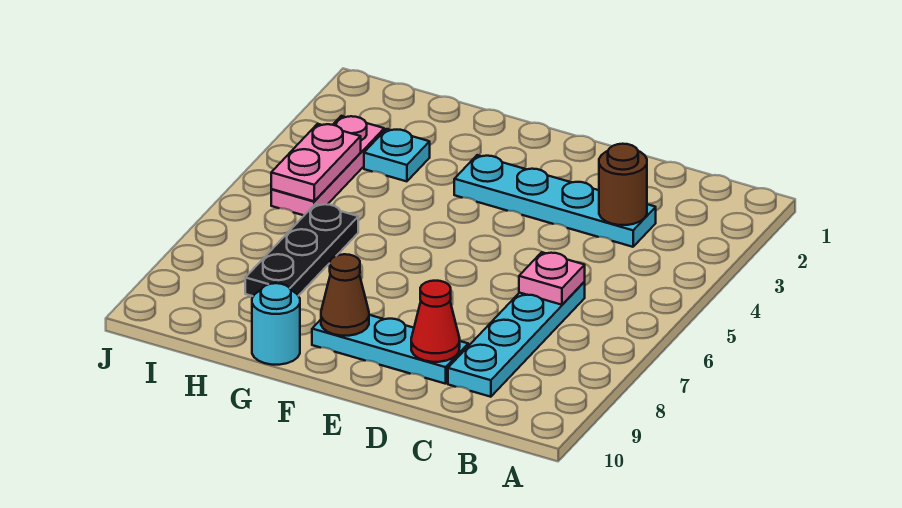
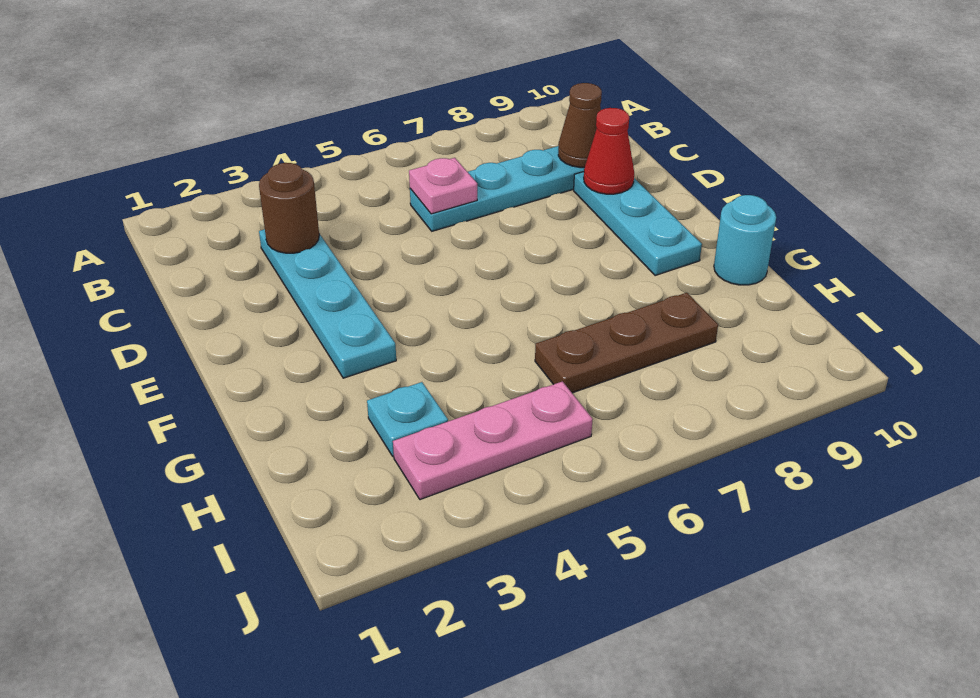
brown 1x1 cone [321,254,369,336] -> brown 1x1 cone moved to [558,83,602,168]
black 1x3 plate [245,204,358,296] -> brown 1x3 plate [535,293,718,393]
pink 1x2 plate [271,124,361,201] -> none

